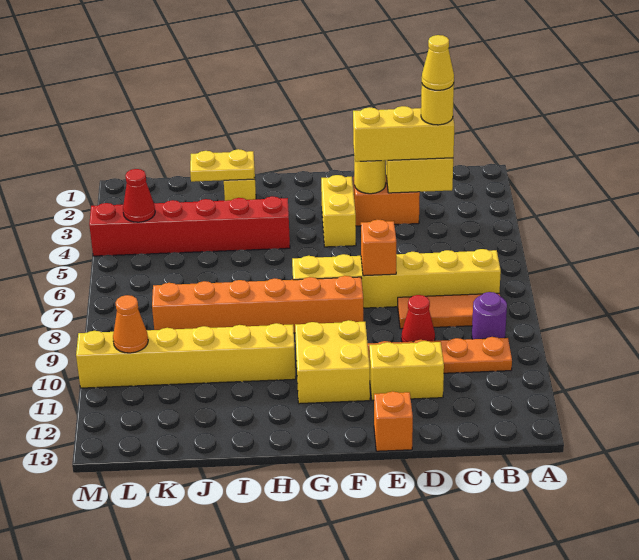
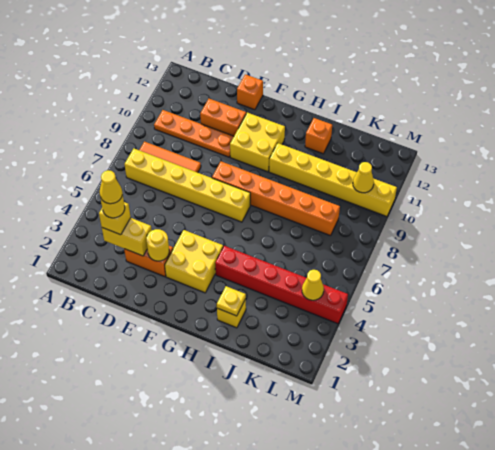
purple 1x1 round brick [472,292,507,339] -> none
yellow 1x3 brick [353,106,454,162] -> yellow 1x1 brick [99,202,131,235]
red 1x1 cone [401,295,435,342] -> none
yellow 1x2 brick [369,341,444,401] -> orange 1x2 brick [200,99,246,136]
orange 1x1 brick [361,220,396,276] -> orange 1x1 brick moved to [305,118,332,154]
yellow 1x2 brick [321,175,356,247] -> yellow 2x2 brick [165,230,223,293]
yellow 1x2 plate [190,149,255,182] -> yellow 1x1 plate [217,286,246,316]
red 1x1 cone [123,169,155,222] -> yellow 1x1 cone [302,270,324,300]
orange 1x1 cone [113,295,148,353] -> yellow 1x1 cone [353,162,374,193]

